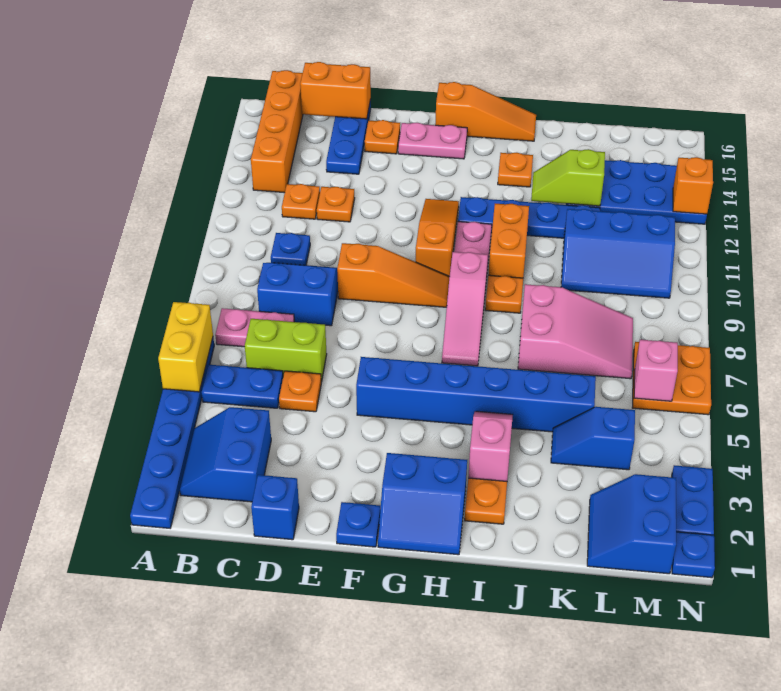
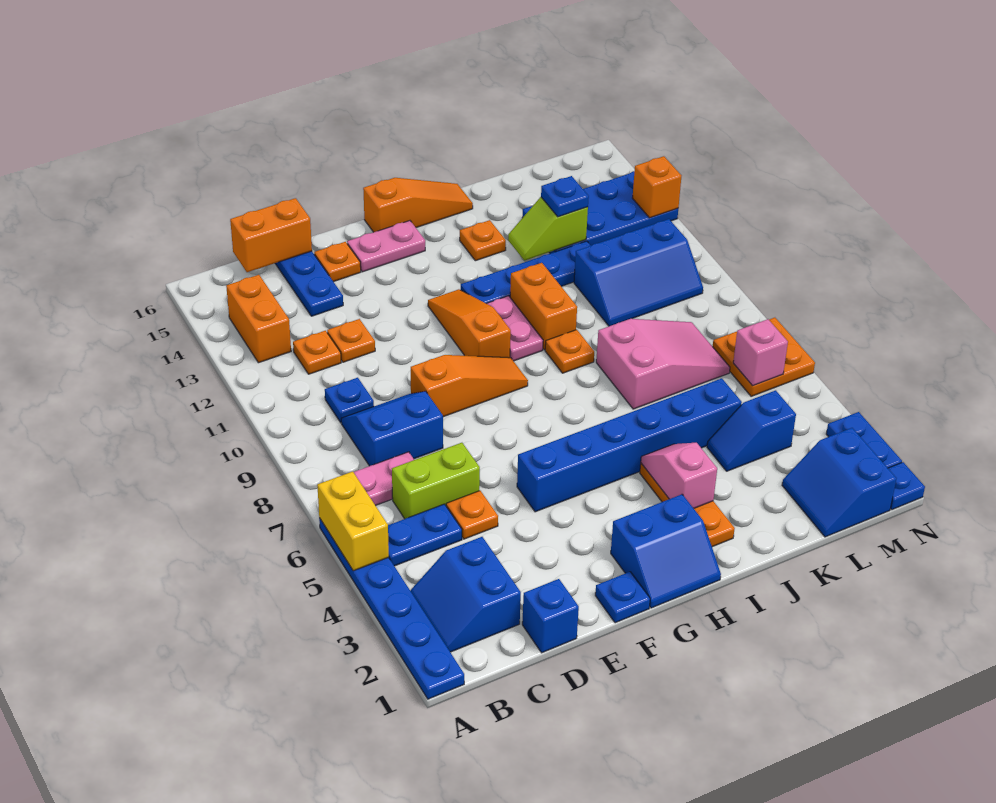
orange 1x4 brick [251,70,303,193] -> orange 1x2 brick [226,275,291,363]
pink 1x3 slope [442,252,488,366] -> none
none -> blue 1x1 plate [541,176,589,217]

